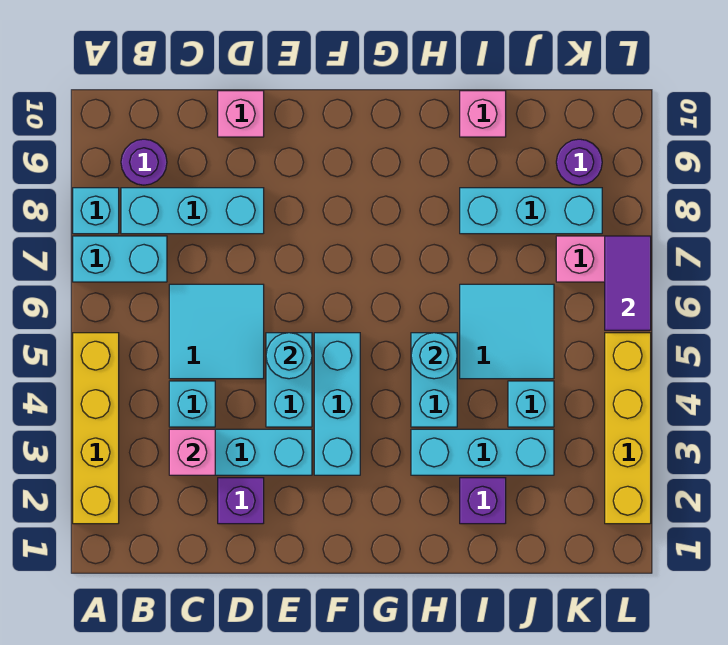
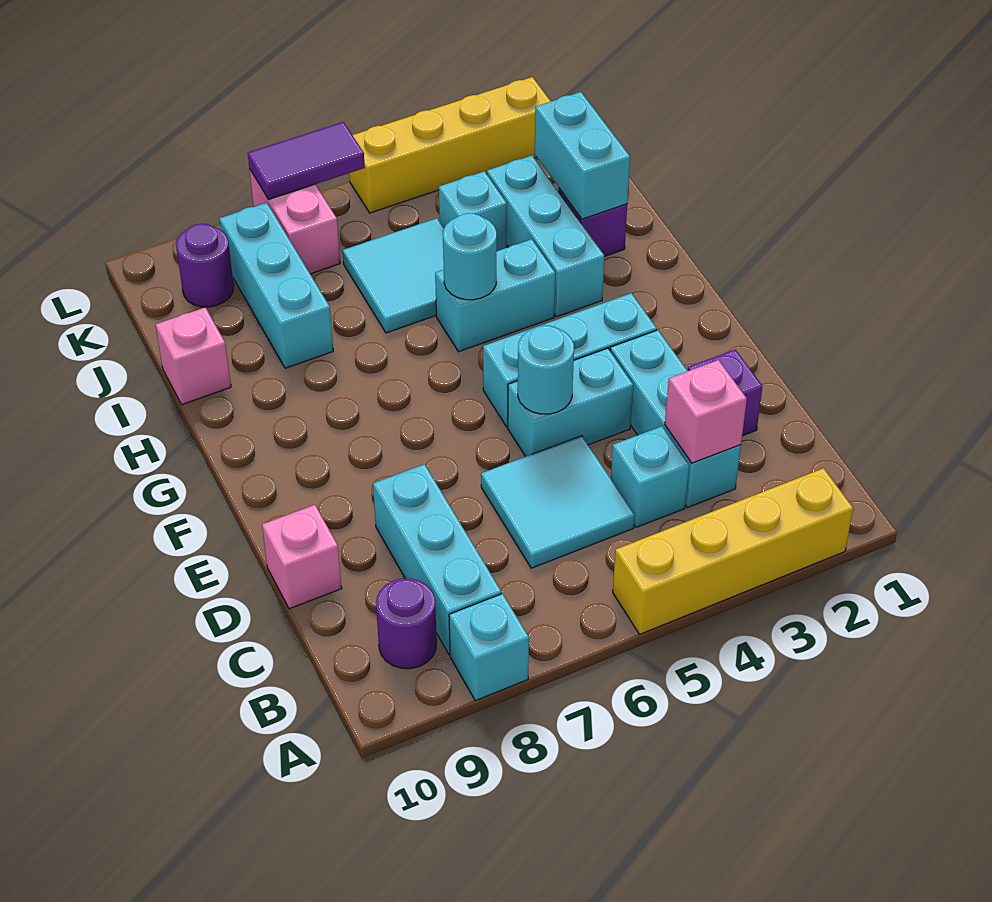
cyan 1x2 brick [73,236,167,282] -> cyan 1x2 brick moved to [535,92,630,219]

